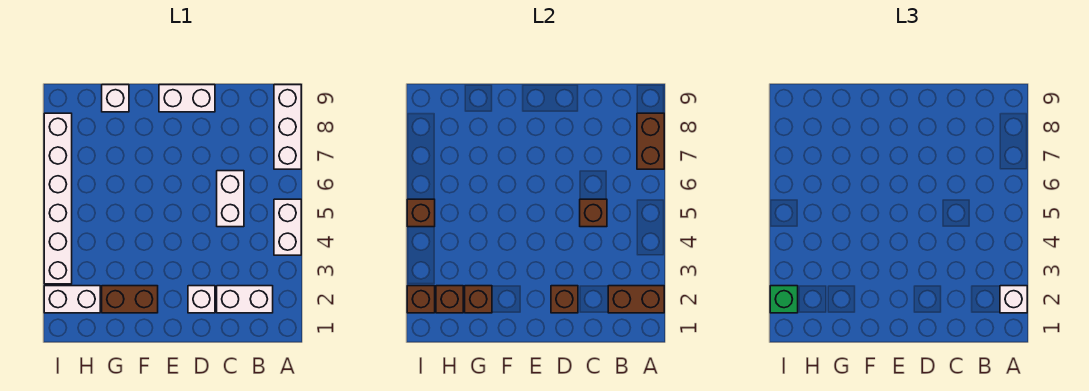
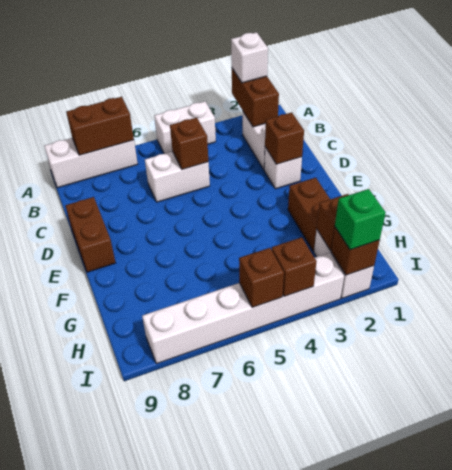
white 1x2 brick [159,85,215,112] -> brown 1x2 brick [65,197,116,272]
brown 1x1 brick [465,286,492,313] -> brown 1x1 brick moved to [272,237,316,296]
white 1x1 brick [102,85,129,112] -> none

